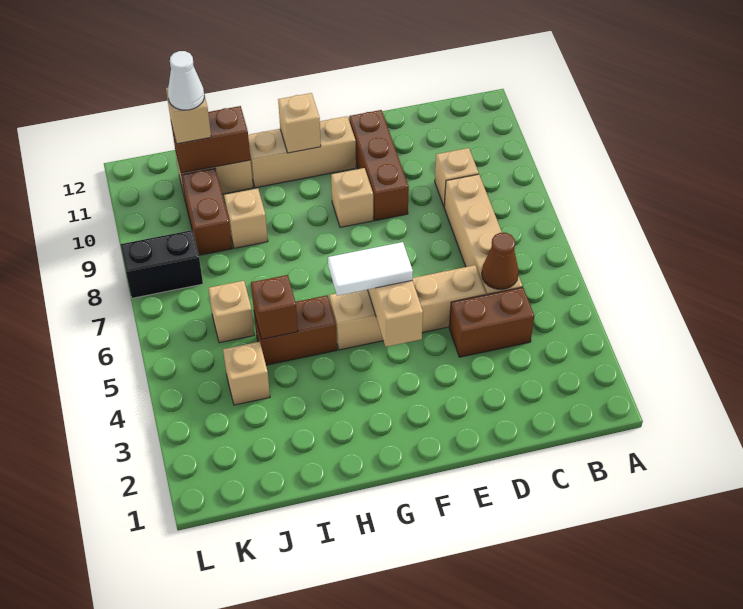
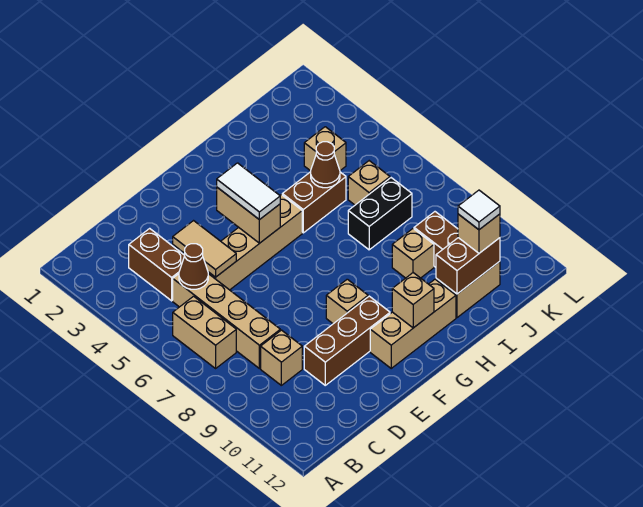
none -> tan 1x2 brick [173,296,236,368]
brown 1x2 brick [449,287,534,357] -> brown 1x2 brick turned to [129,228,185,301]
none -> tan 1x2 tile [173,221,236,277]
brown 1x3 brick [349,110,409,221] -> brown 1x3 brick turned to [304,296,390,385]
white 1x2 tile [328,242,413,296] -> white 1x2 tile turned to [217,163,280,220]
brown 1x1 brick [251,275,298,339] -> brown 1x1 cone [311,142,340,188]
white 1x1 cone [168,51,204,110] -> white 1x1 tile [458,190,500,230]
black 1x2 brick [120,230,203,298] -> black 1x2 brick moved to [348,178,412,250]

